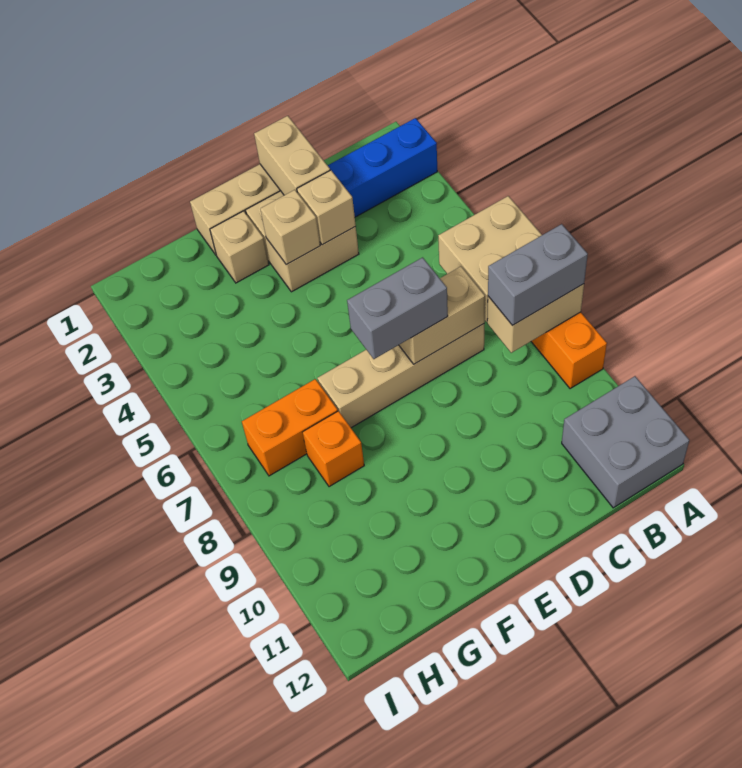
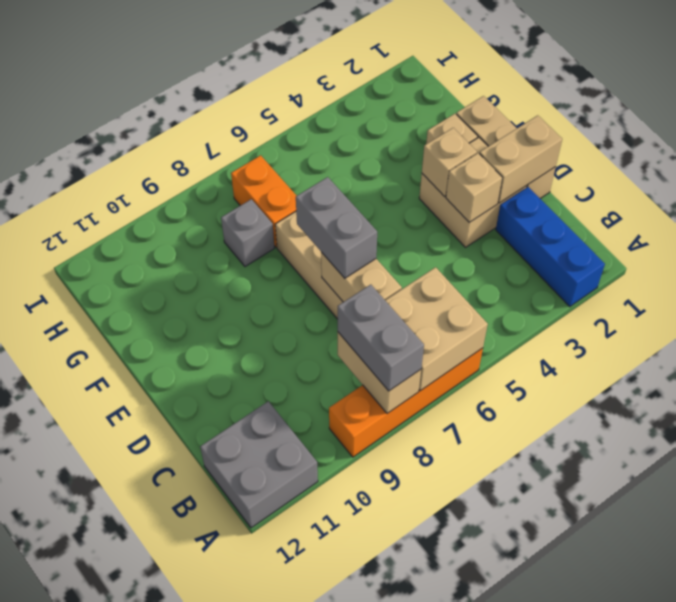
orange 1x1 brick [303,411,364,487] -> grey 1x1 brick [221,199,275,267]

